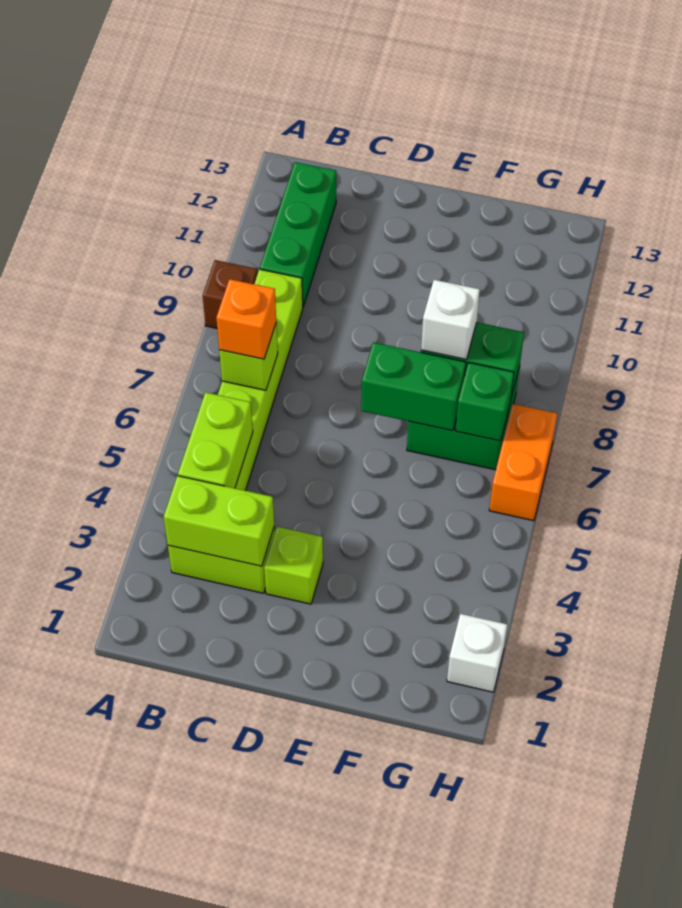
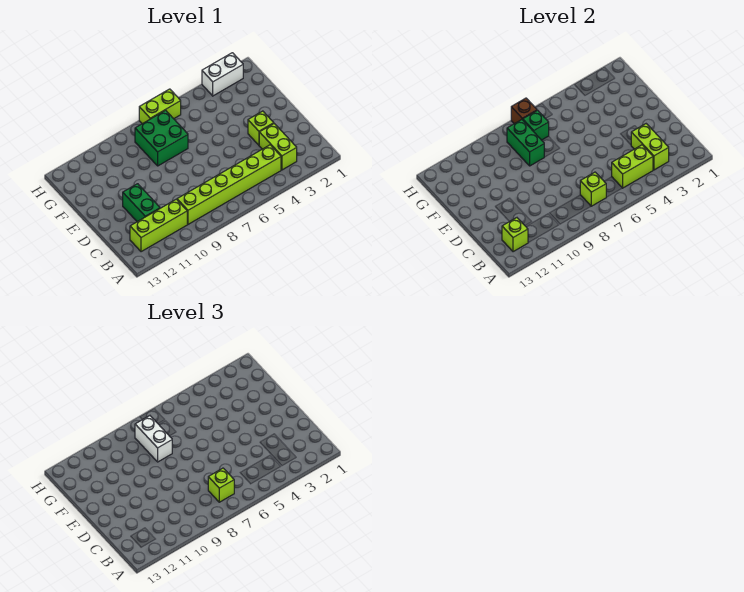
brown 1x1 brick [203,260,257,328] -> brown 1x1 brick moved to [511,98,537,124]
orange 1x1 brick [216,279,276,359] -> lime 1x1 brick [208,468,234,502]
green 1x3 brick [260,162,336,306] -> lime 1x3 brick [130,199,187,252]
none -> lime 1x1 brick [502,218,528,252]
green 1x2 brick [361,342,466,431] -> green 1x2 brick moved to [123,184,160,222]
white 1x1 brick [421,280,480,360] -> white 1x2 brick [135,416,172,462]
white 1x1 brick [447,614,507,692] -> white 1x2 brick [202,53,243,96]
orange 1x2 brick [489,404,557,521] -> lime 1x2 brick [139,89,181,124]

